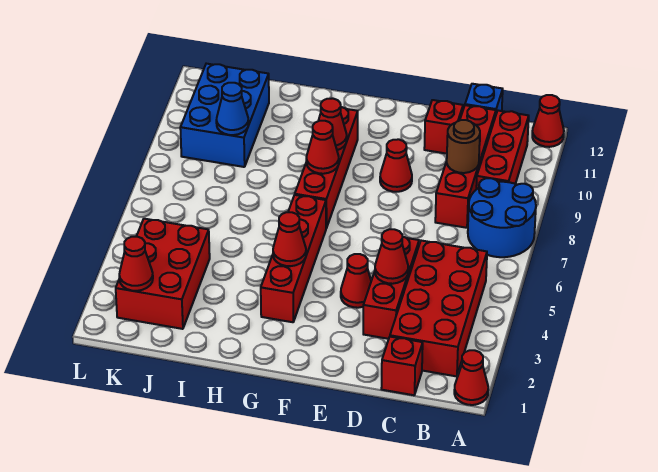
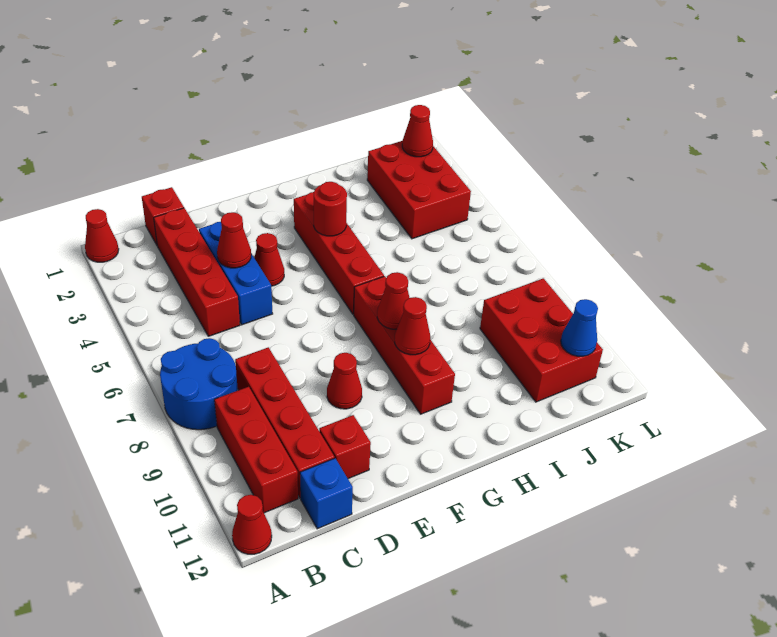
red 2x4 brick [390,241,487,376] -> red 1x4 brick [154,208,240,336]
brown 1x1 round brick [447,120,480,173] -> none
red 1x3 brick [363,236,419,339] -> blue 1x3 brick [199,222,273,325]
red 1x1 cone [273,212,306,266] -> red 1x1 round brick [314,182,347,236]
blue 2x3 brick [180,64,269,167] -> red 2x3 brick [480,278,603,402]
blue 1x1 cone [216,83,249,135] -> blue 1x1 cone moved to [561,299,598,356]

